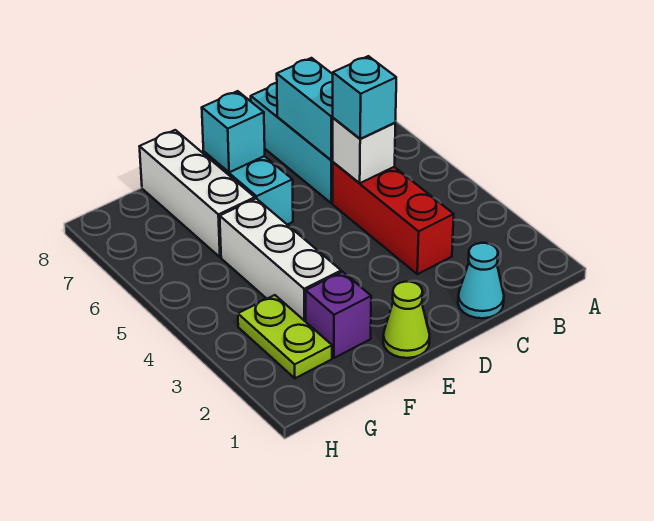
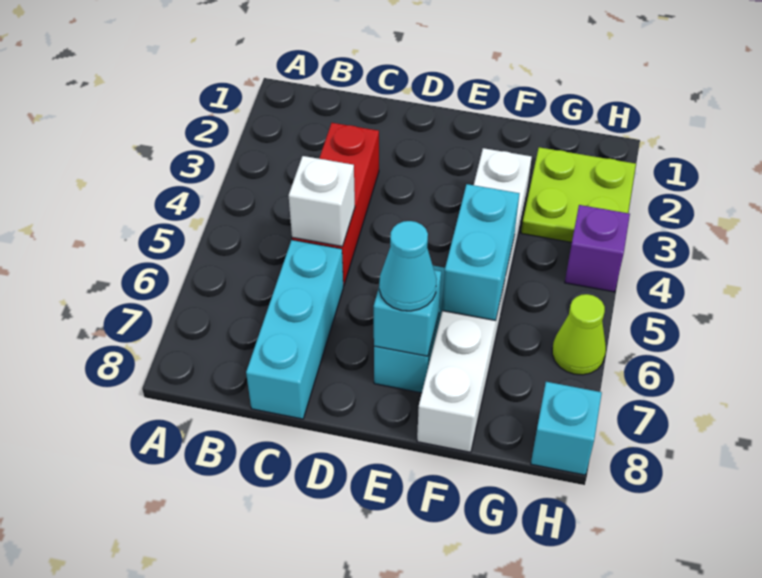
cyan 1x1 cone [458,243,504,318] -> cyan 1x1 cone moved to [379,221,437,311]
cyan 1x1 brick [333,56,396,139] -> cyan 1x1 brick moved to [531,382,602,475]
cyan 1x2 brick [277,58,333,160] -> cyan 1x2 brick moved to [442,184,520,320]
lime 1x1 cone [383,282,430,358] -> lime 1x1 cone moved to [552,294,606,375]
purple 1x1 brick [306,272,371,358] -> purple 1x1 brick moved to [565,205,630,292]
lime 1x2 plate [238,295,332,378] -> lime 2x2 plate [521,147,636,242]

